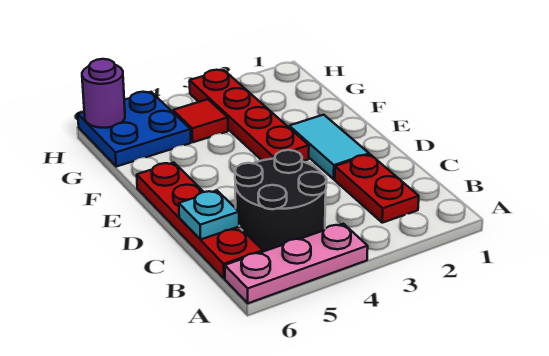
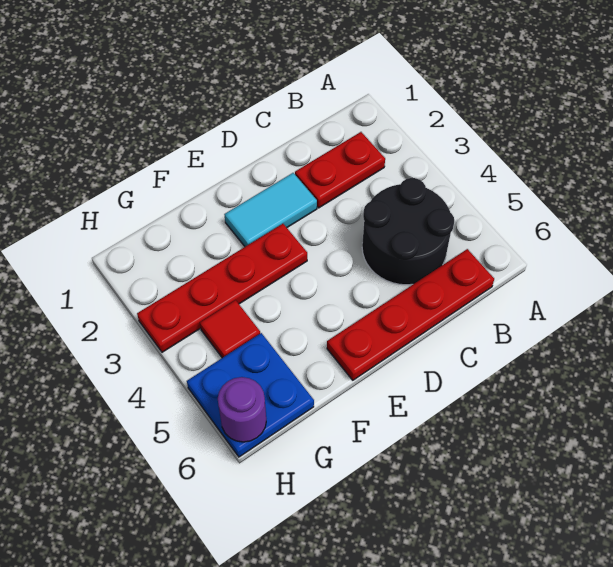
pink 1x3 plate [225,224,368,303] -> none
cyan 1x1 plate [179,191,239,240] -> none

